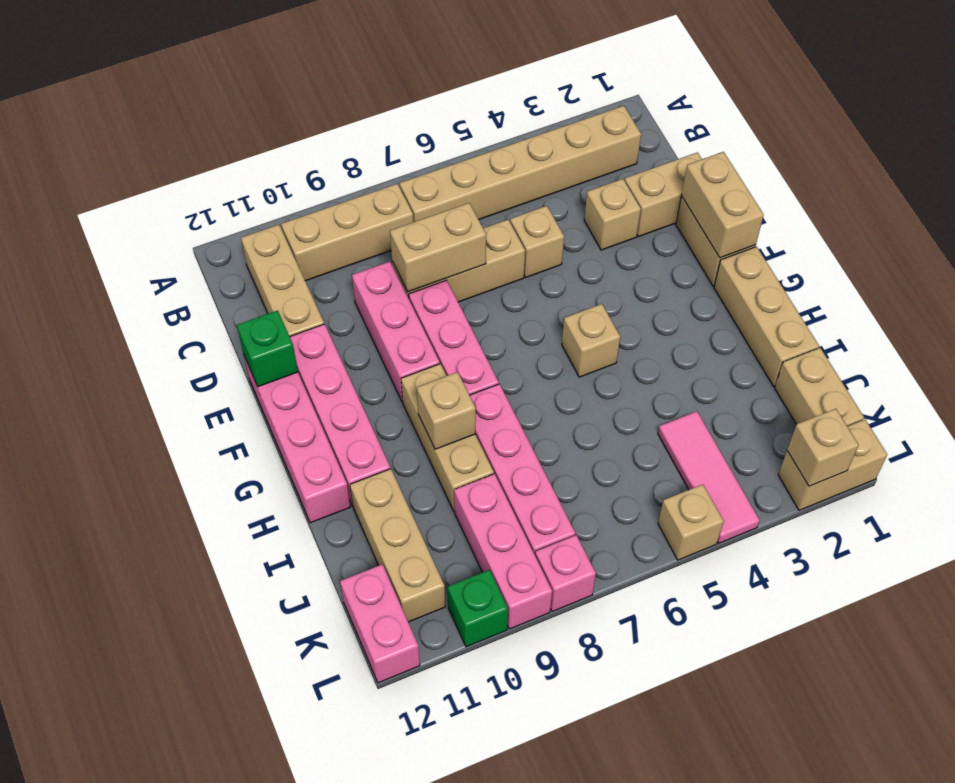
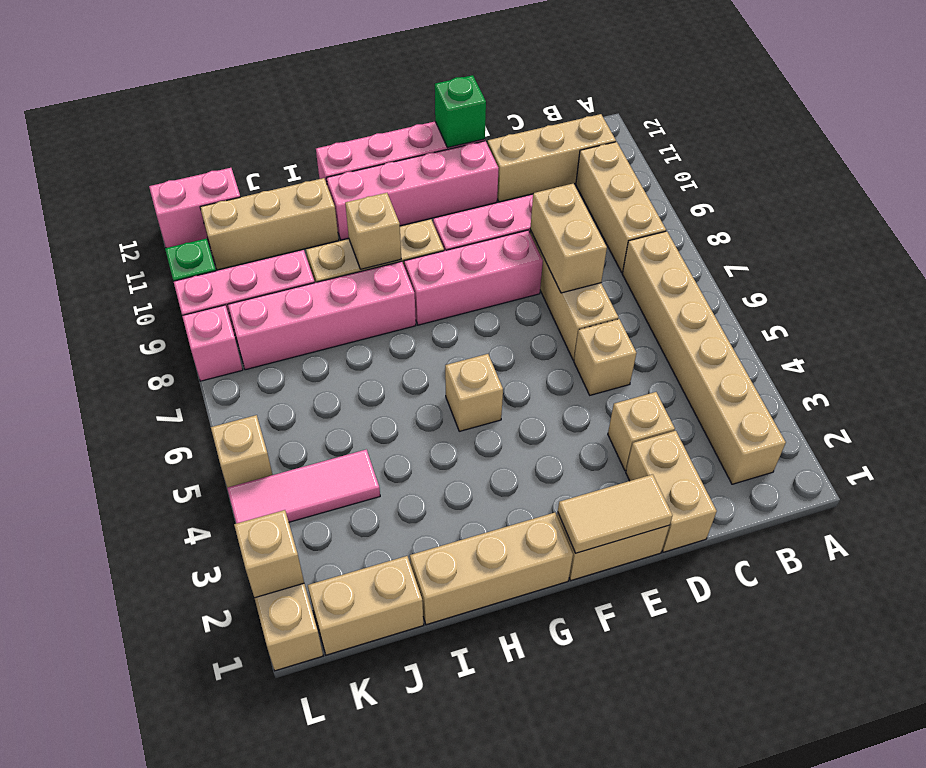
tan 1x2 brick [681,152,764,258] -> tan 1x2 tile [558,474,673,553]

